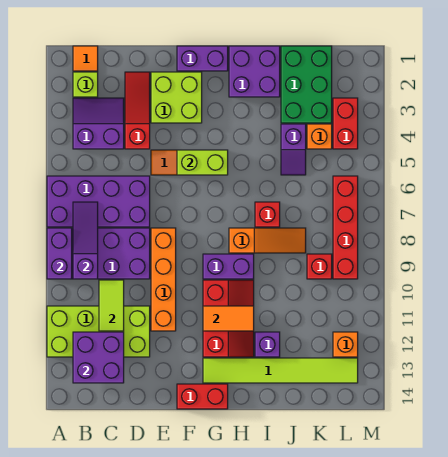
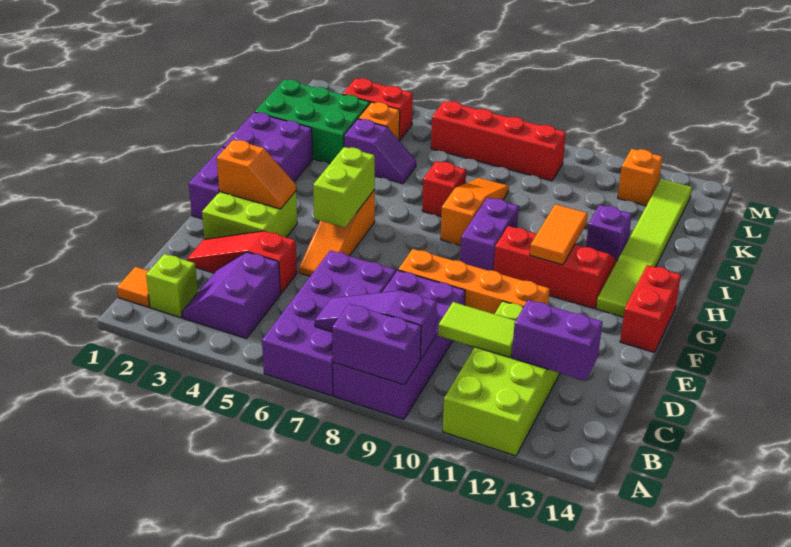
purple 2x2 brick [73,332,124,383] -> purple 1x2 brick [512,300,602,381]
none -> orange 1x2 slope [217,140,296,209]
red 1x1 brick [307,254,332,279] -> none

